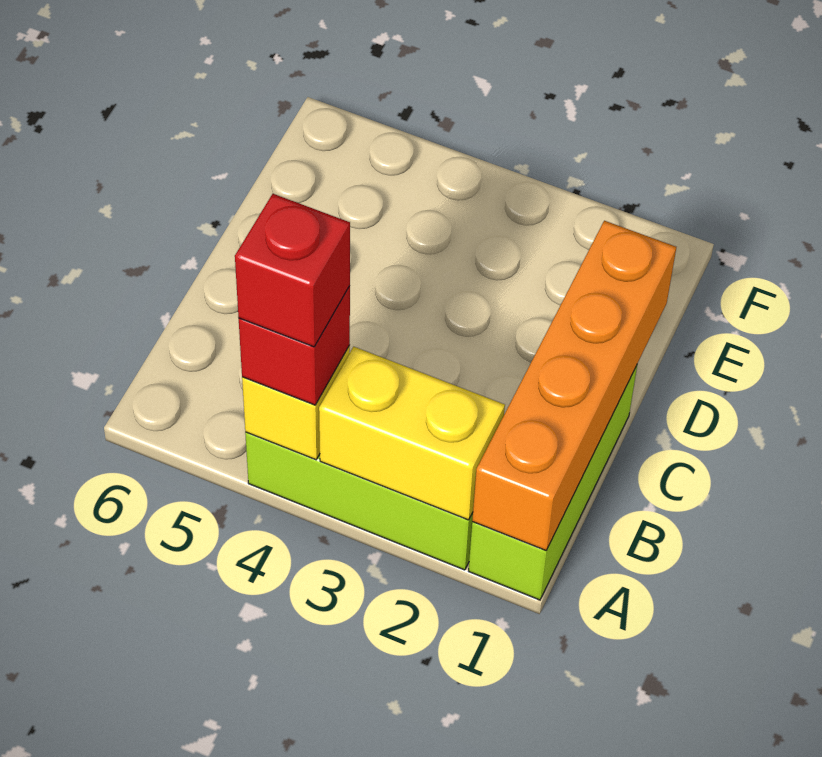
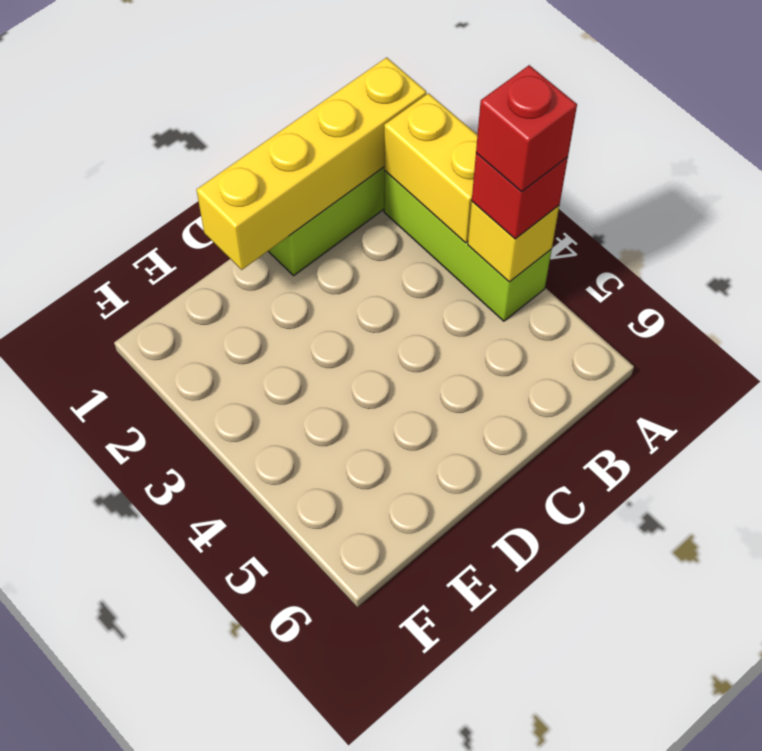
orange 1x4 brick [472,221,676,550] -> yellow 1x4 brick [196,57,426,270]

